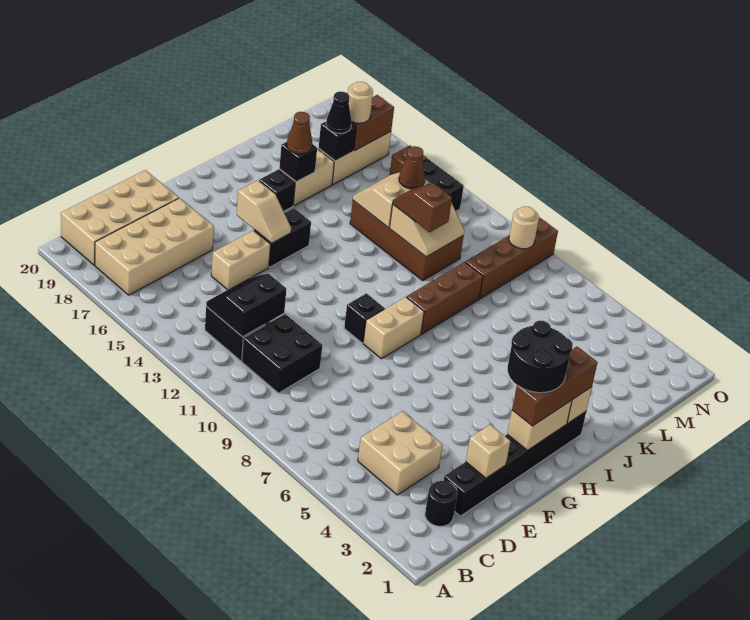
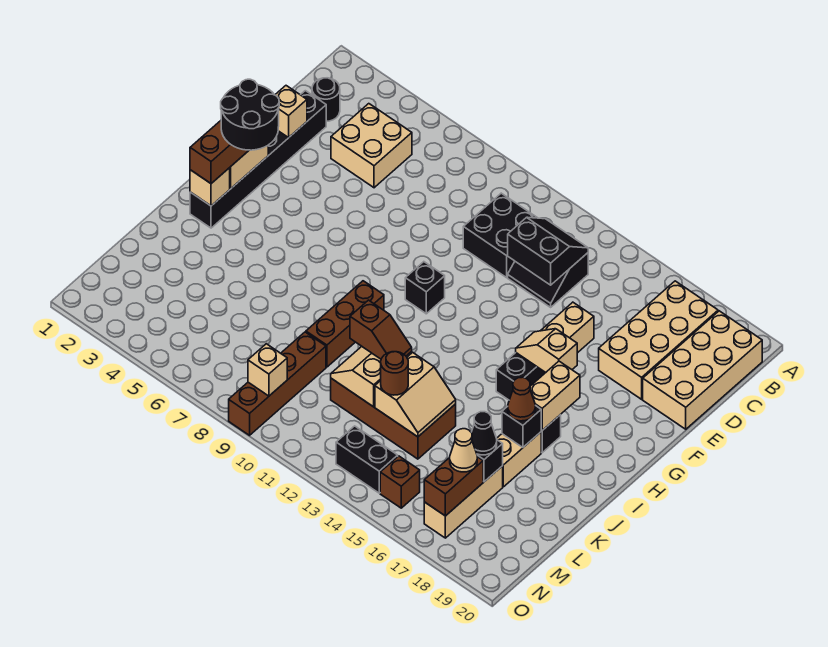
black 2x2 slope [206,273,286,337] -> black 2x2 slope turned to [508,217,588,285]
tan 1x2 brick [363,297,424,359] -> tan 1x2 brick moved to [530,361,580,430]
brown 1x1 cone [399,146,425,189] -> brown 1x1 round brick [381,352,408,395]
tan 1x1 round brick [348,82,373,123] -> tan 1x1 cone [450,429,477,472]
tan 1x1 round brick [509,207,539,249] -> tan 1x1 brick [248,344,287,396]

